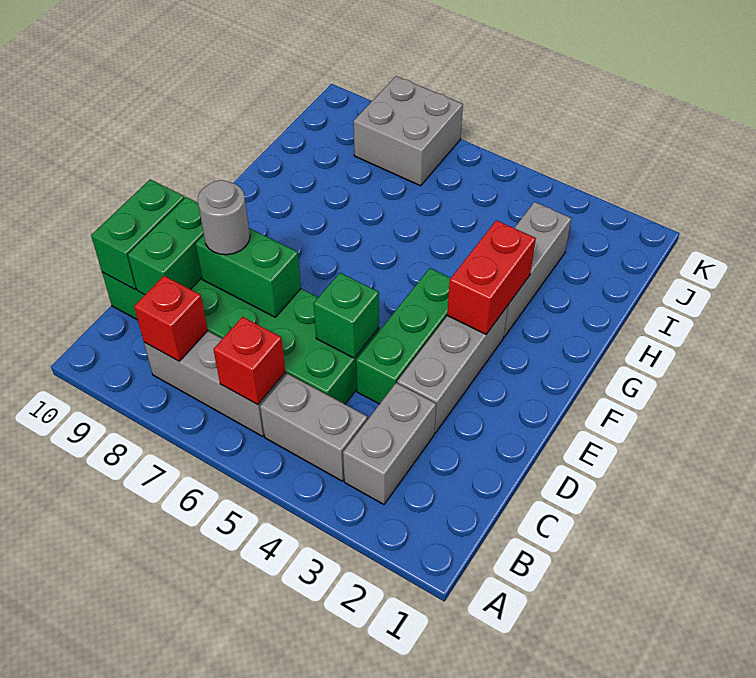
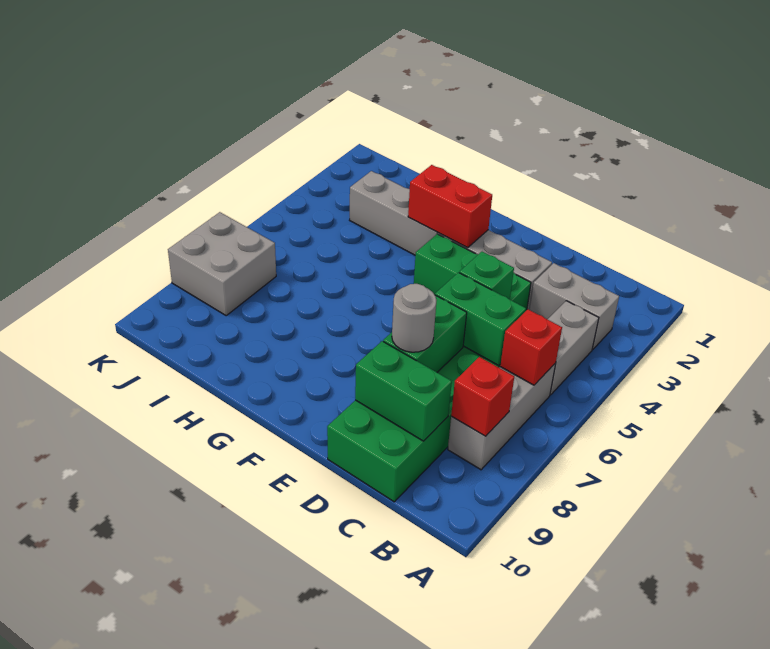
green 1x2 brick [91,180,185,289] -> green 1x2 brick moved to [435,273,526,366]

